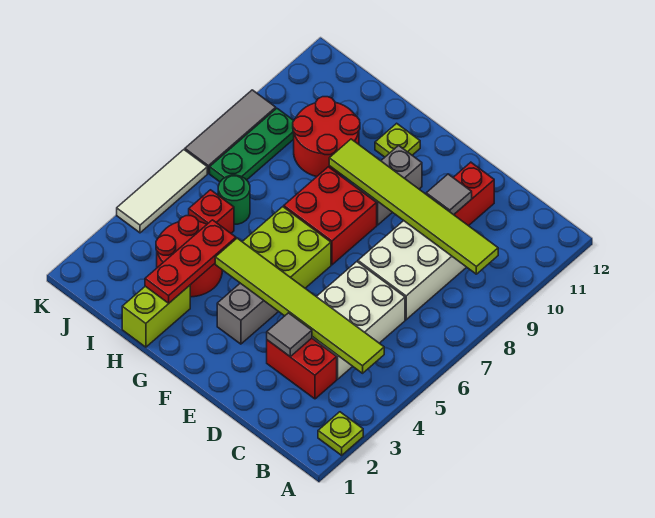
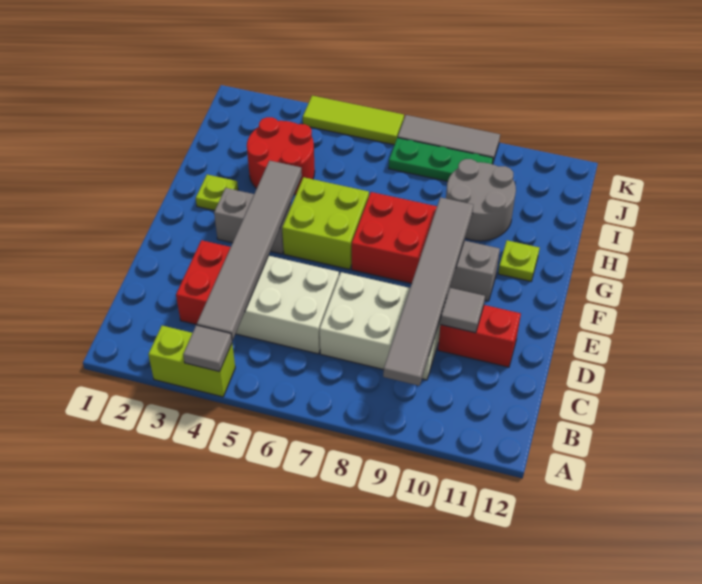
lime 1x1 plate [318,412,363,455] -> lime 1x1 plate moved to [196,175,238,211]
lime 1x6 tile [215,238,384,373] -> grey 1x6 tile [197,161,302,341]
lime 1x6 tile [329,139,498,274] -> grey 1x6 tile [383,197,473,386]
grey 1x1 tile [267,313,312,356] -> grey 1x1 tile moved to [183,325,232,372]
lime 1x2 brick [122,285,190,347] -> lime 1x2 brick moved to [148,326,235,397]
red 1x3 plate [145,220,236,303] -> none
red 2x2 round brick [293,97,360,177] -> grey 2x2 round brick [446,159,516,241]
red 1x1 brick [189,190,234,233] -> none
green 1x1 round brick [218,175,250,225] -> none
white 1x3 tile [117,150,207,233] -> lime 1x3 tile [303,96,404,145]

